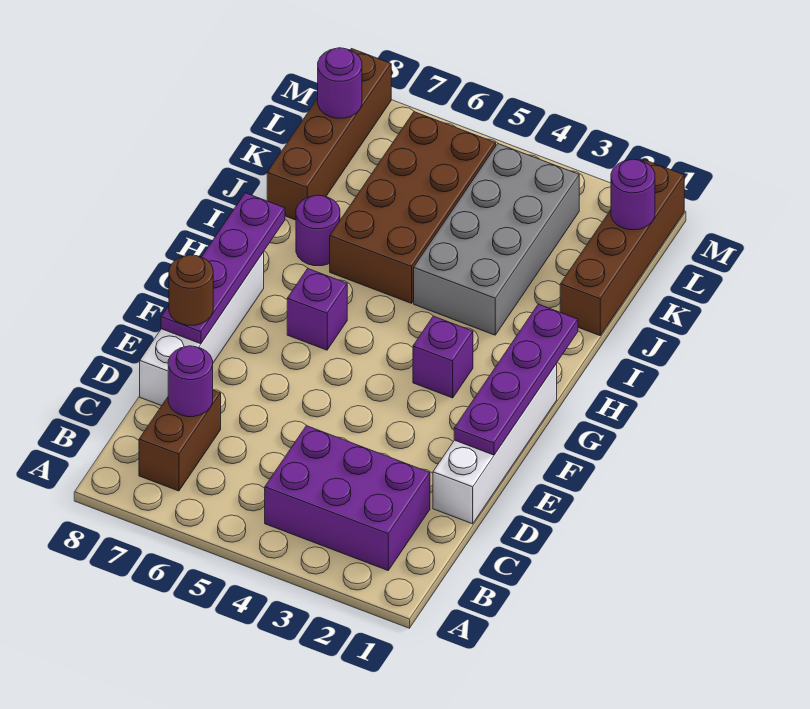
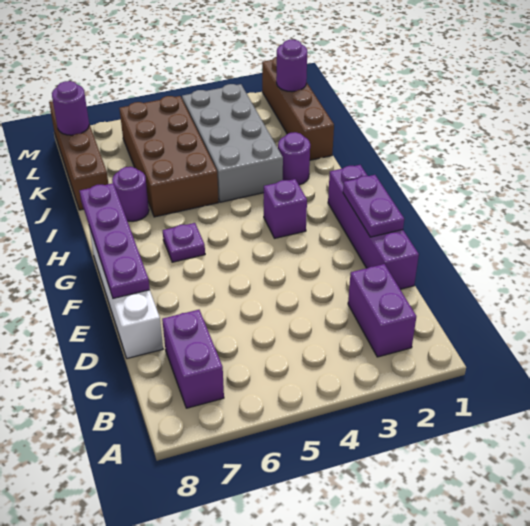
purple 2x3 brick [265,426,430,570] -> purple 1x2 brick [348,264,416,357]
brown 1x2 brick [139,390,221,491] -> purple 1x2 brick [162,310,224,408]
purple 1x1 round brick [168,346,213,417] -> purple 1x1 round brick moved to [278,132,310,185]
white 1x4 brick [433,364,557,524] -> purple 1x4 brick [328,165,419,289]
purple 1x4 plate [454,304,578,455] -> purple 1x2 plate [343,175,404,237]
brown 1x1 round brick [169,255,213,325] -> none
purple 1x1 brick [287,269,347,350] -> purple 1x1 plate [163,223,205,262]

